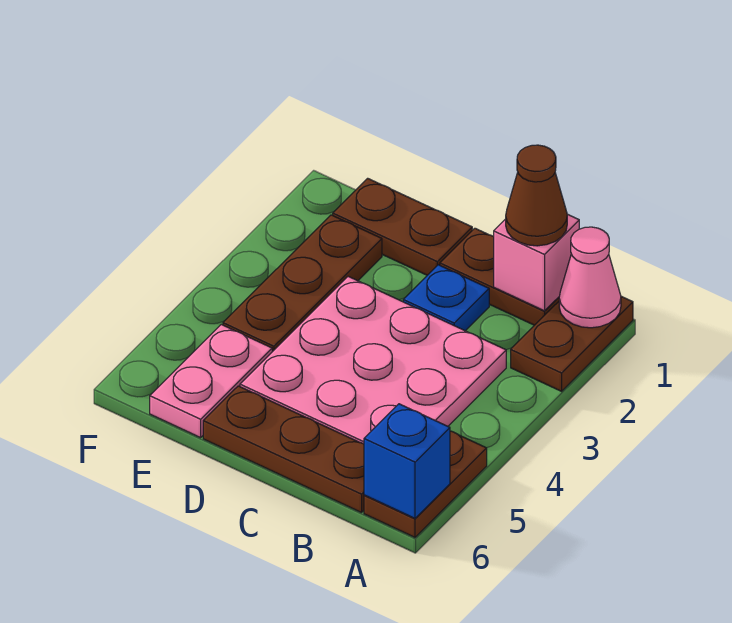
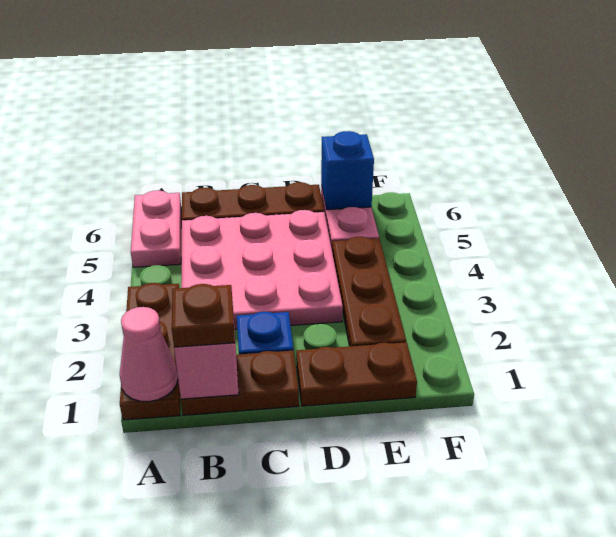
brown 1x2 plate [511,296,633,391] -> brown 1x3 plate [120,283,180,420]
brown 1x2 plate [364,431,487,537] -> pink 1x2 plate [131,190,181,267]
blue 1x1 brick [364,404,450,518] -> blue 1x1 brick moved to [321,131,374,210]
brown 1x1 cone [506,145,567,246] -> brown 1x1 plate [172,284,235,347]

